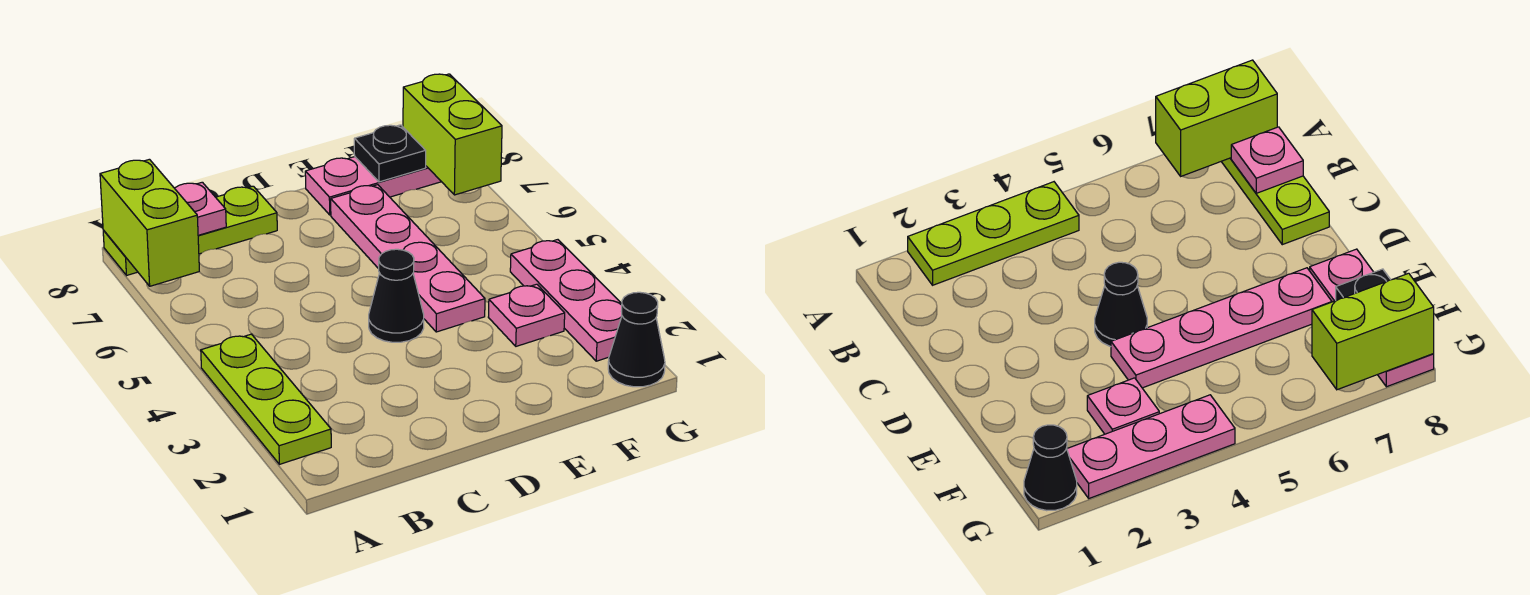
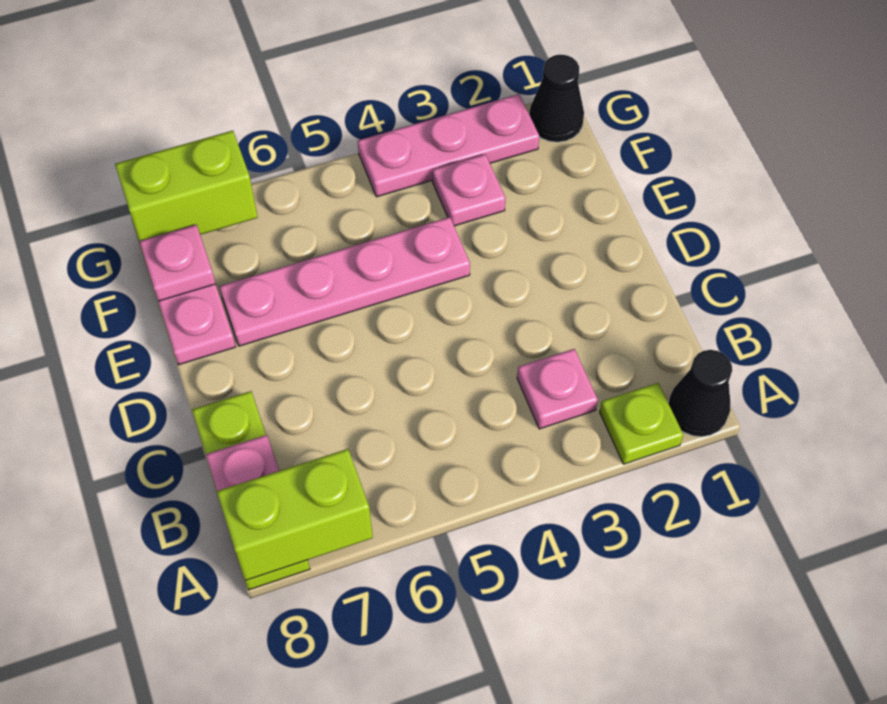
lime 1x3 plate [201,334,331,464] -> lime 1x1 plate [600,383,683,464]
none -> pink 1x1 plate [517,349,598,429]
black 1x1 cone [369,249,424,342] -> black 1x1 cone moved to [668,350,732,437]
black 1x1 plate [354,125,426,182] -> pink 1x1 plate [139,225,215,301]

